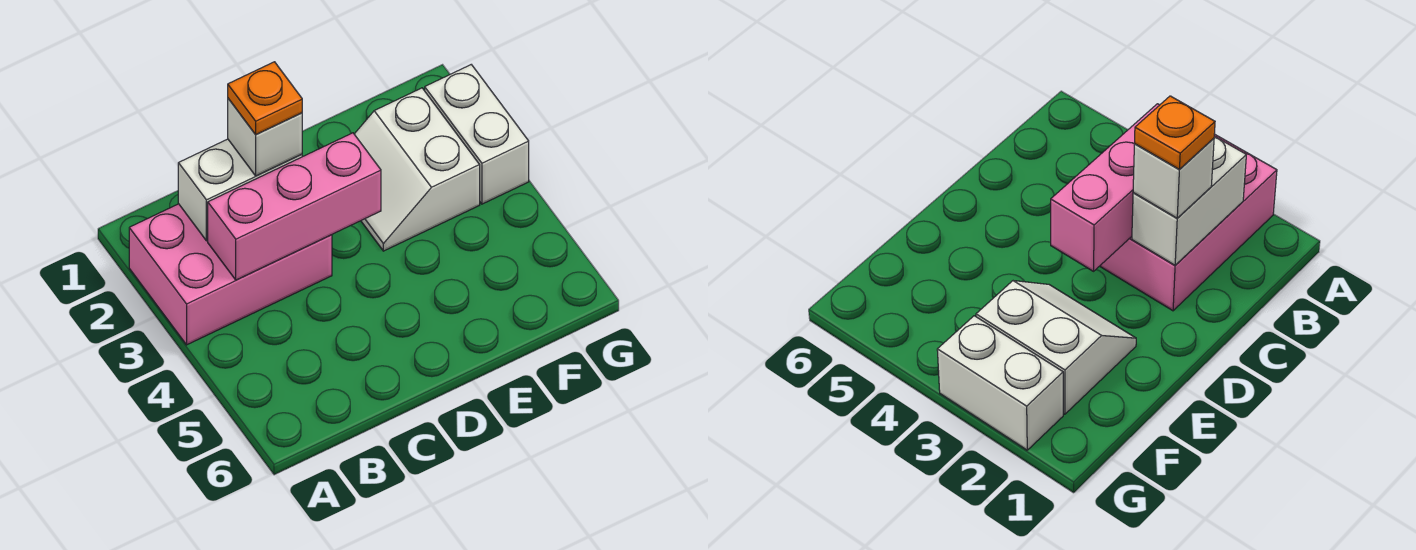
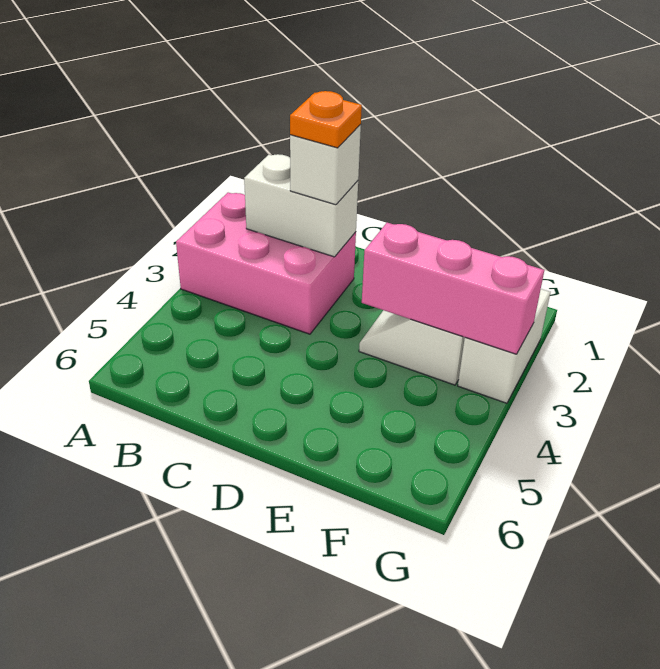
pink 1x3 brick [208,133,381,280] -> pink 1x3 brick moved to [362,223,544,354]

